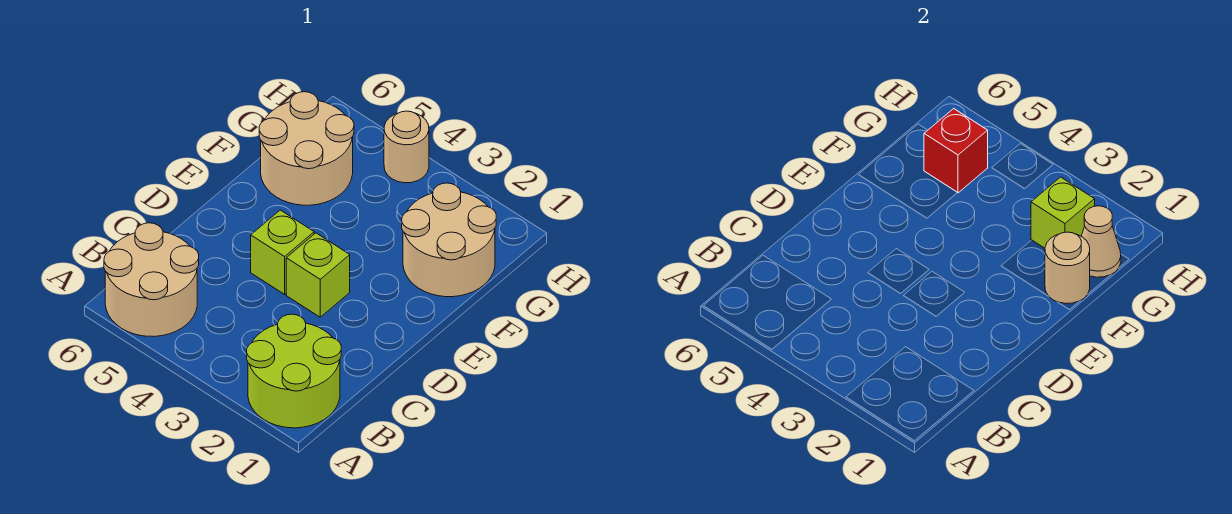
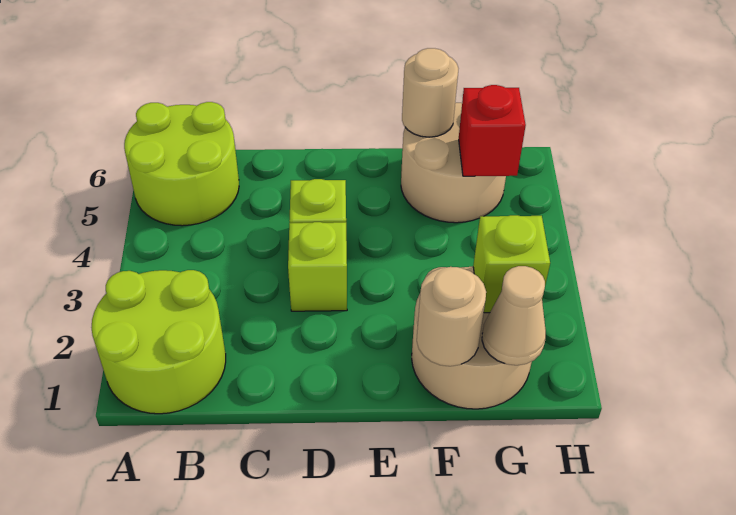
tan 2x2 round brick [104,223,199,337] -> lime 2x2 round brick [124,102,239,226]
tan 1x1 round brick [384,111,429,183] -> tan 1x1 round brick moved to [402,48,459,137]

